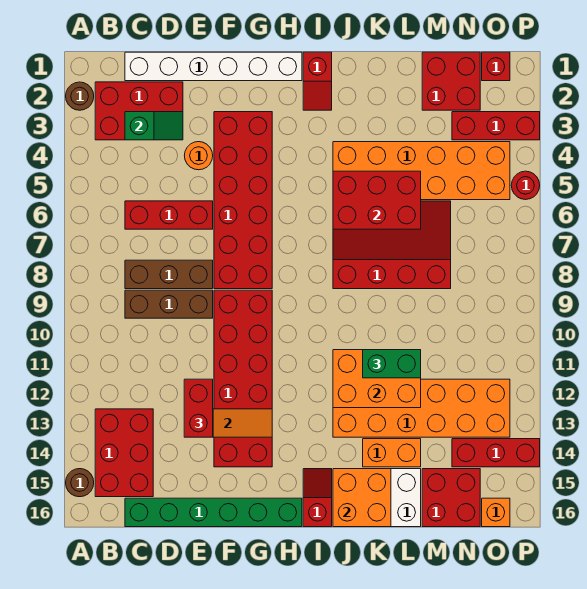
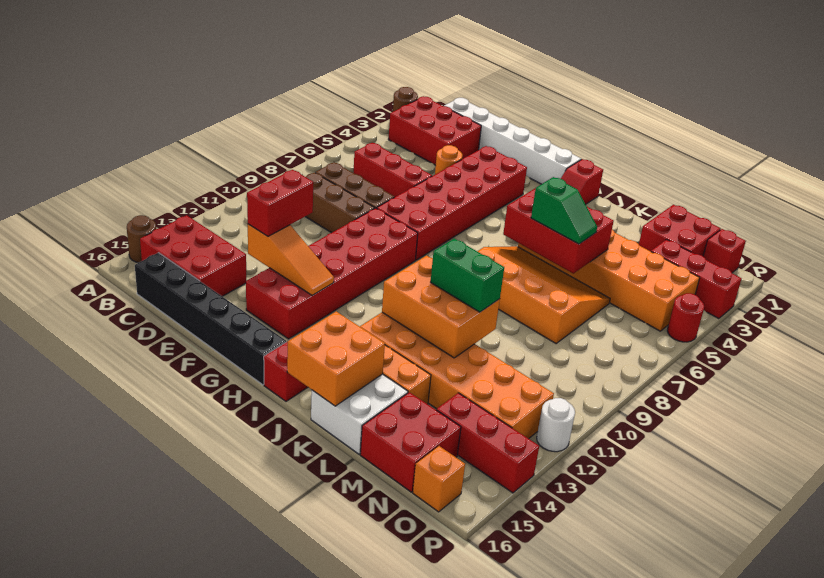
red 2x3 brick [95,409,153,497] -> red 2x3 brick turned to [140,215,247,297]
green 1x2 slope [125,112,183,140] -> green 1x2 slope moved to [531,177,597,244]
green 1x6 brick [125,498,302,527] -> black 1x6 brick [135,253,286,385]
red 3x4 slope [333,201,451,289] -> orange 3x4 slope [477,246,610,343]
none -> white 1x1 round brick [537,398,575,452]

